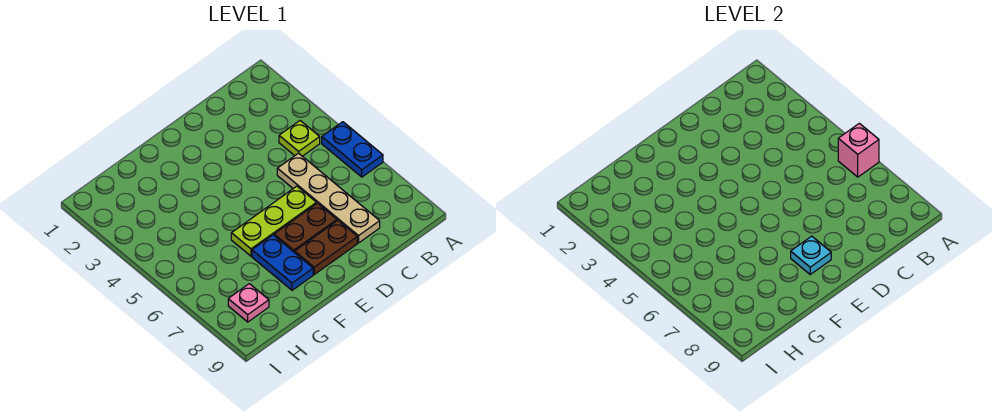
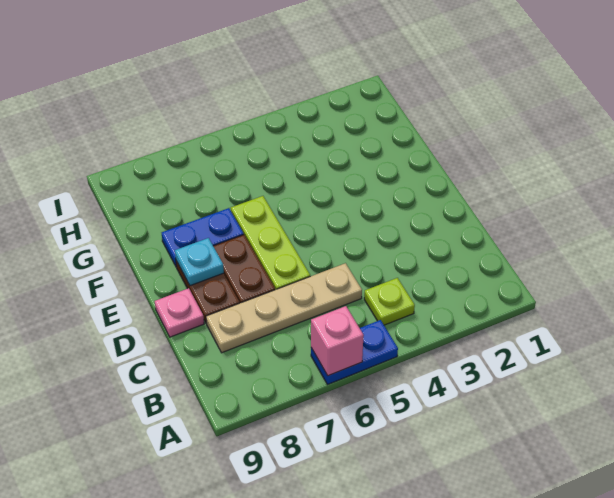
pink 1x1 plate [228,284,269,322] -> pink 1x1 plate moved to [155,288,204,337]

